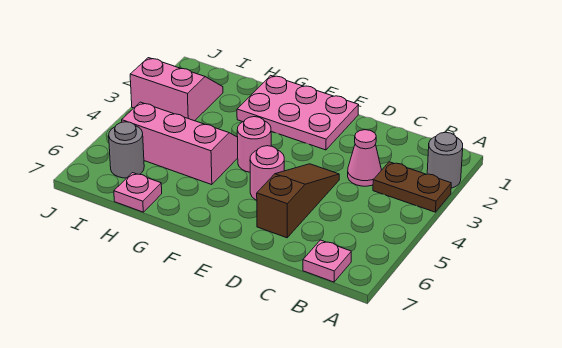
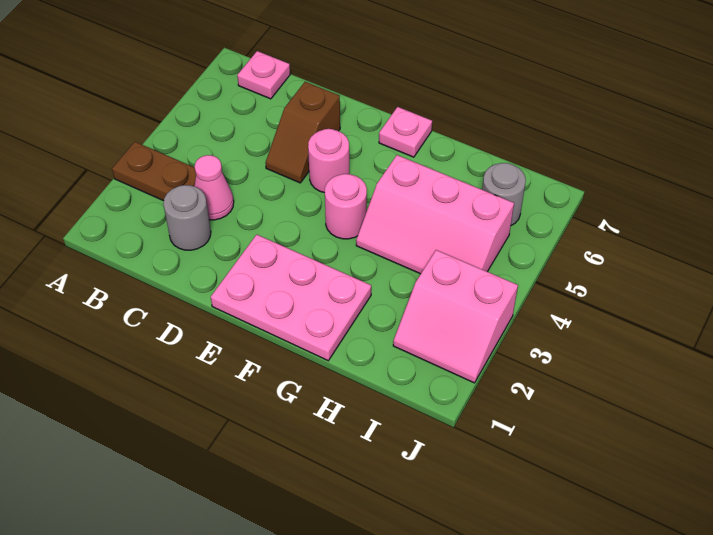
grey 1x1 round brick [427,132,463,188] -> grey 1x1 round brick moved to [163,185,211,250]
brown 1x3 slope [257,164,339,238] -> brown 1x2 slope [266,82,340,183]
pink 1x1 plate [114,173,162,212] -> pink 1x1 plate moved to [379,107,432,157]

